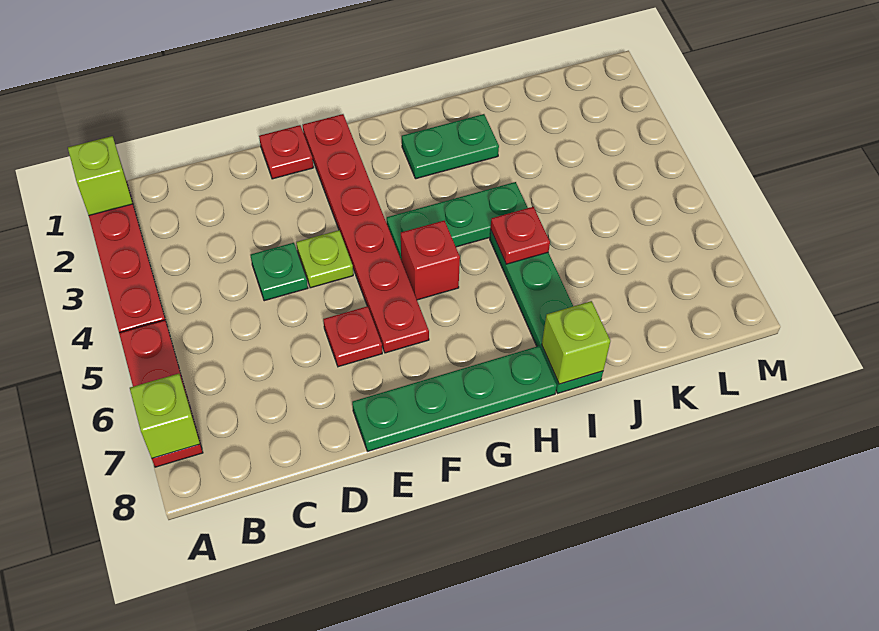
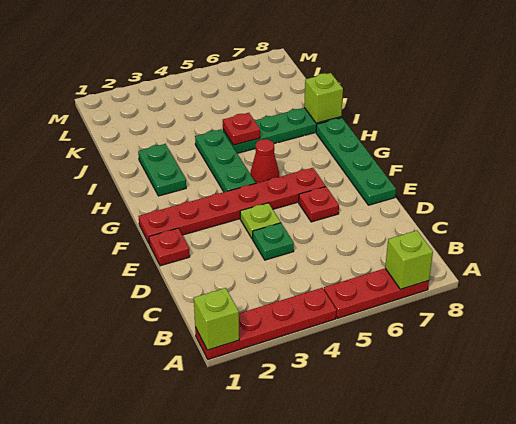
red 1x1 brick [401,221,460,300] -> red 1x1 cone [250,139,279,183]

